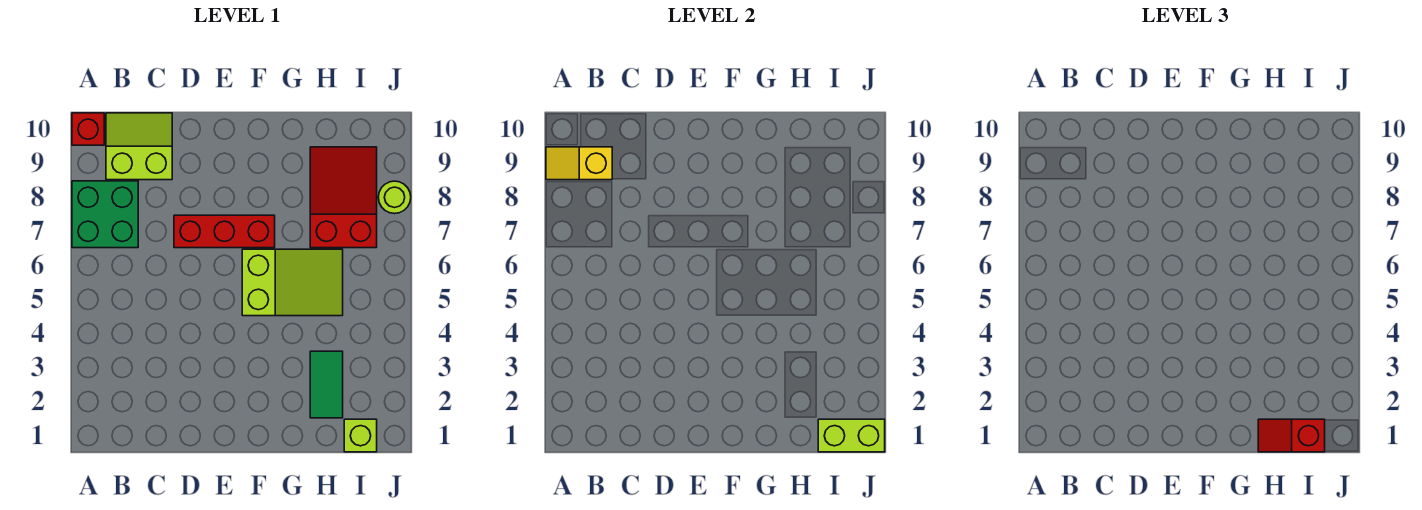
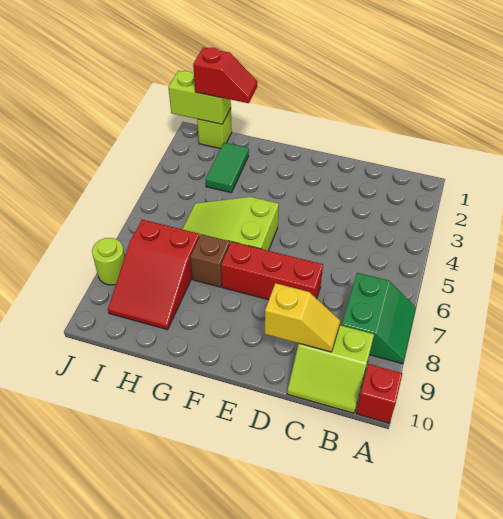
green 2x2 brick [72,181,138,248] -> green 2x2 slope [342,273,416,364]
yellow 1x2 slope [546,147,612,180] -> yellow 1x2 slope moved to [265,283,340,352]
none -> brown 1x1 brick [190,234,230,287]

